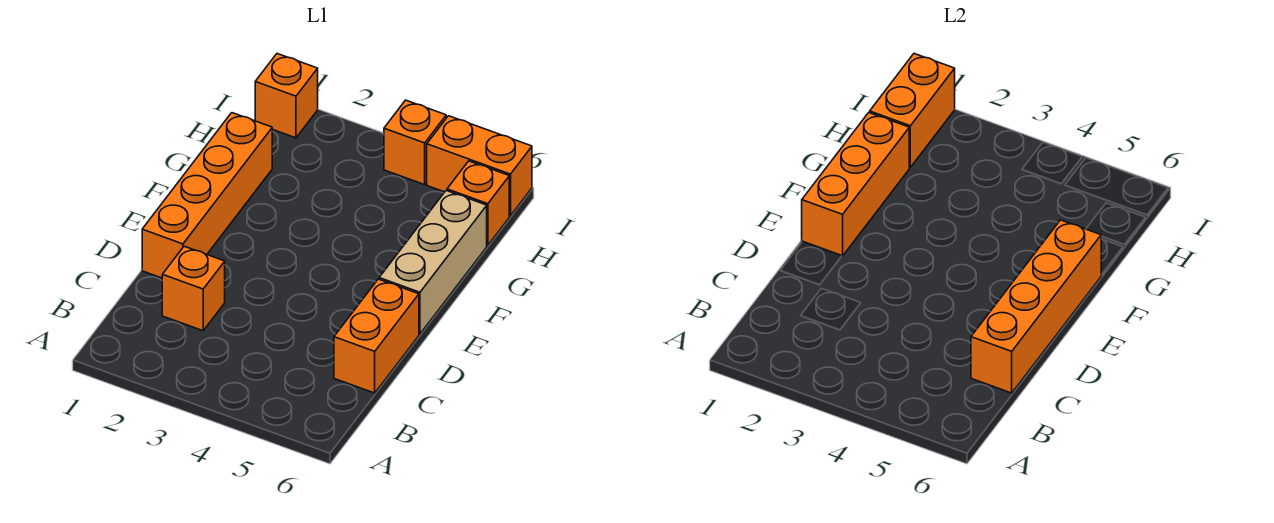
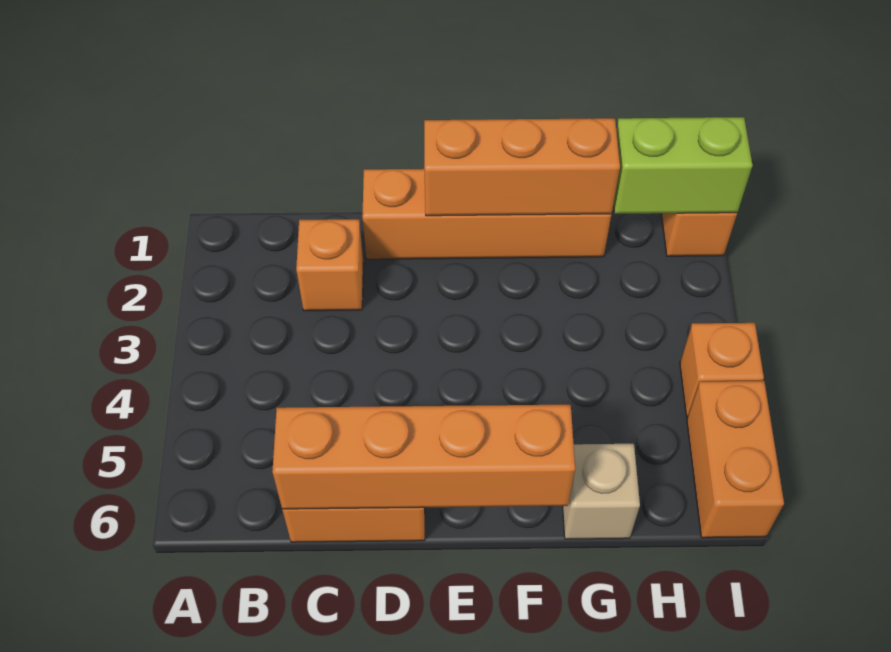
tan 1x3 brick [379,191,487,334] -> tan 1x1 brick [563,444,640,539]
orange 1x2 brick [870,54,955,167] -> lime 1x2 brick [614,117,753,214]
orange 1x1 brick [447,161,509,245] -> none

